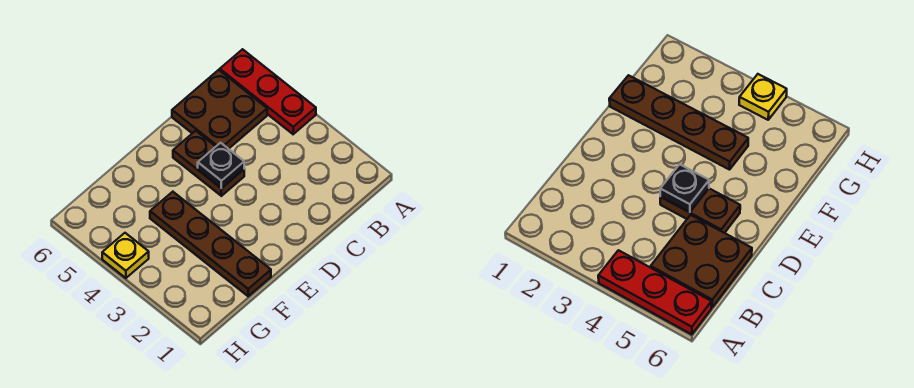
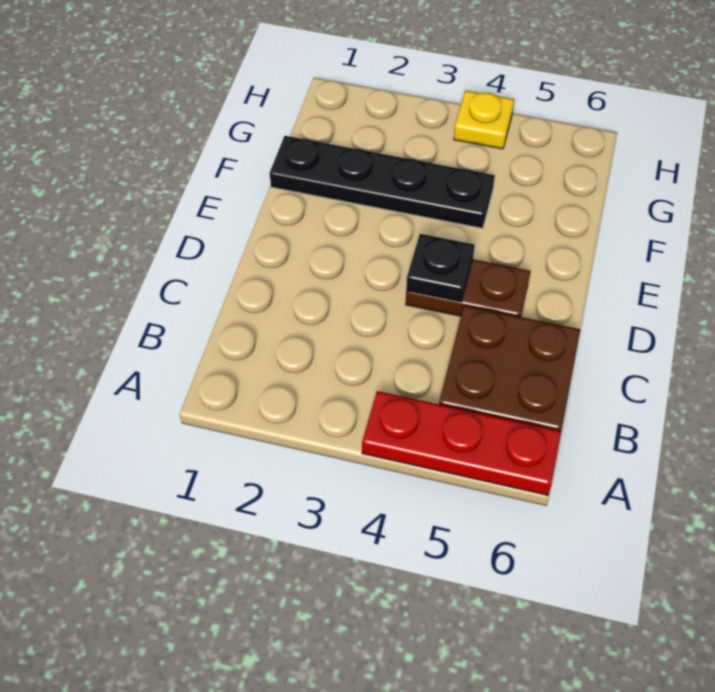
brown 1x4 plate [150,192,271,296] -> black 1x4 plate [270,136,495,228]

